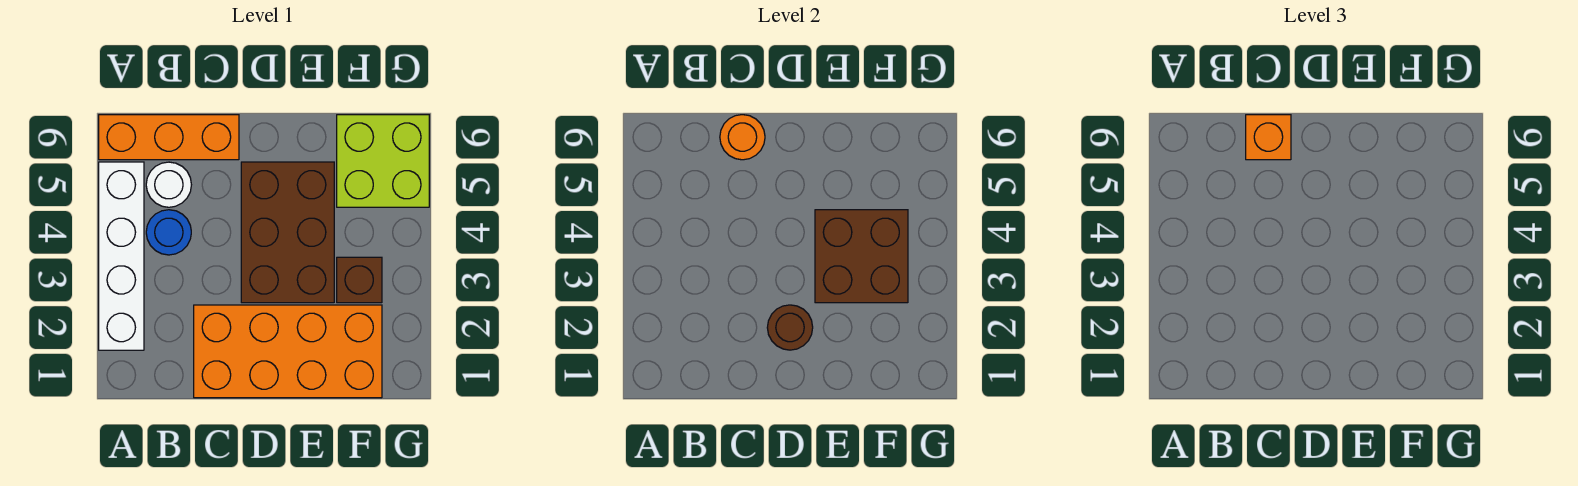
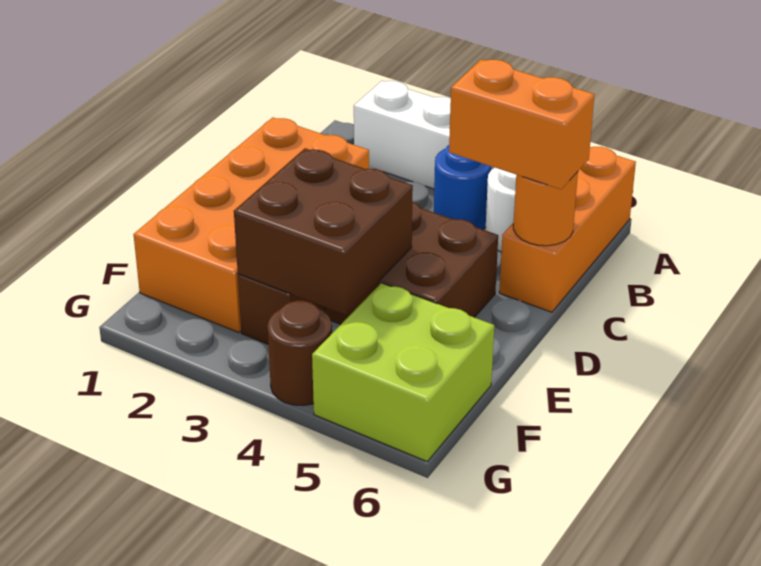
orange 1x1 brick [1246,115,1291,160] -> orange 1x2 brick [449,60,595,189]
brown 1x1 round brick [767,305,813,350] -> brown 1x1 round brick moved to [268,301,332,406]

